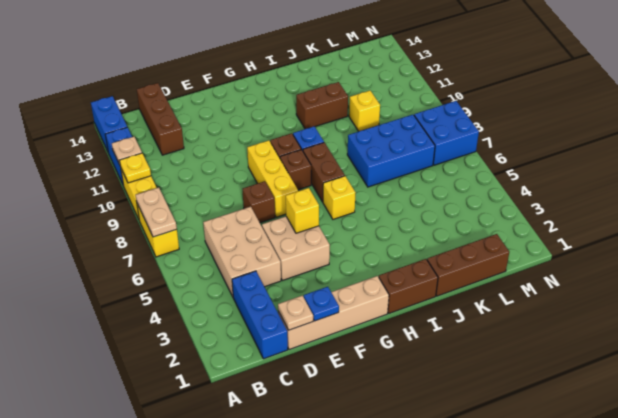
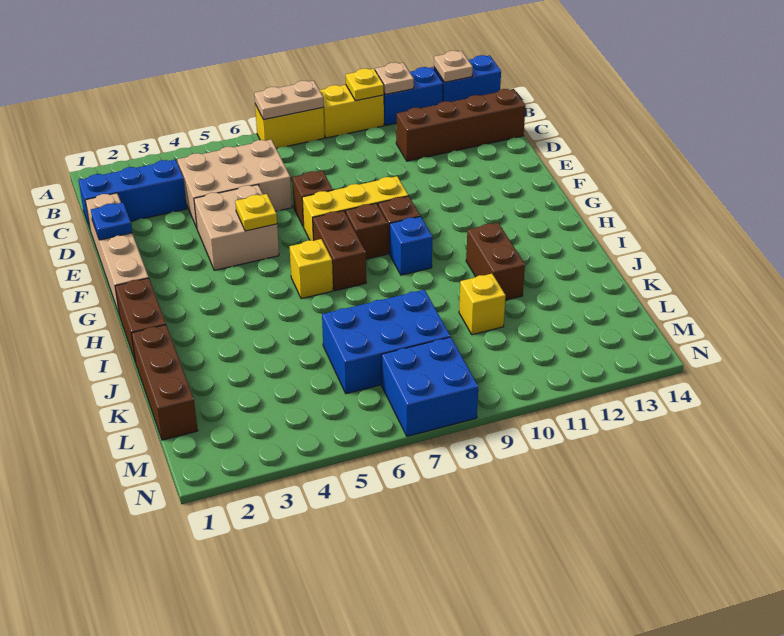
brown 1x3 brick [137,83,184,155] -> brown 1x4 brick [396,89,526,161]
tan 1x1 plate [278,296,313,330] -> tan 1x1 plate moved to [434,51,473,82]
yellow 1x1 brick [286,188,319,233] -> yellow 1x1 plate [235,194,277,231]
brown 1x2 brick [303,143,345,202] -> brown 1x2 brick turned to [313,211,366,291]
blue 2x3 brick [347,115,435,187] -> blue 2x3 brick turned to [322,290,450,394]

